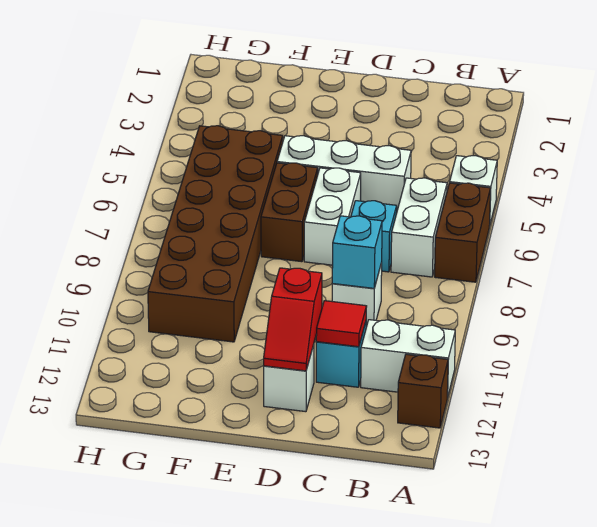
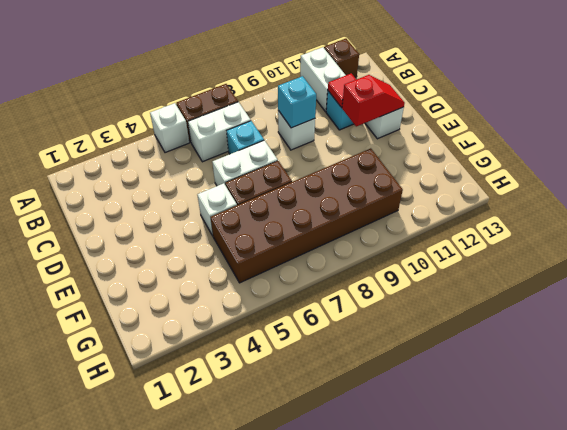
white 1x3 brick [277,136,411,214] -> white 1x1 brick [197,183,237,236]

